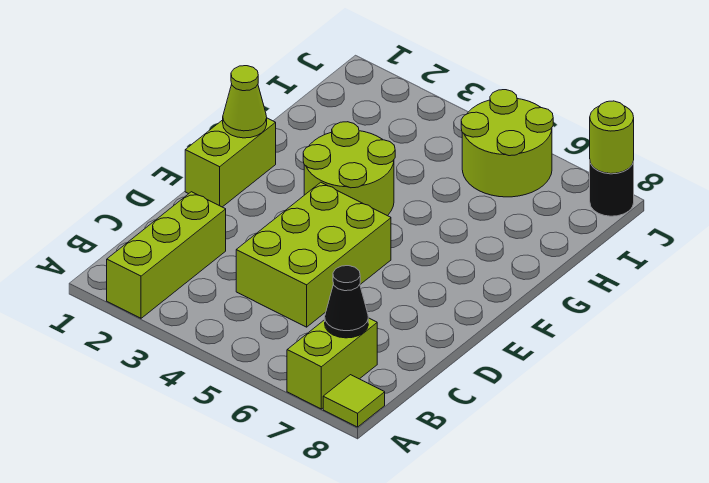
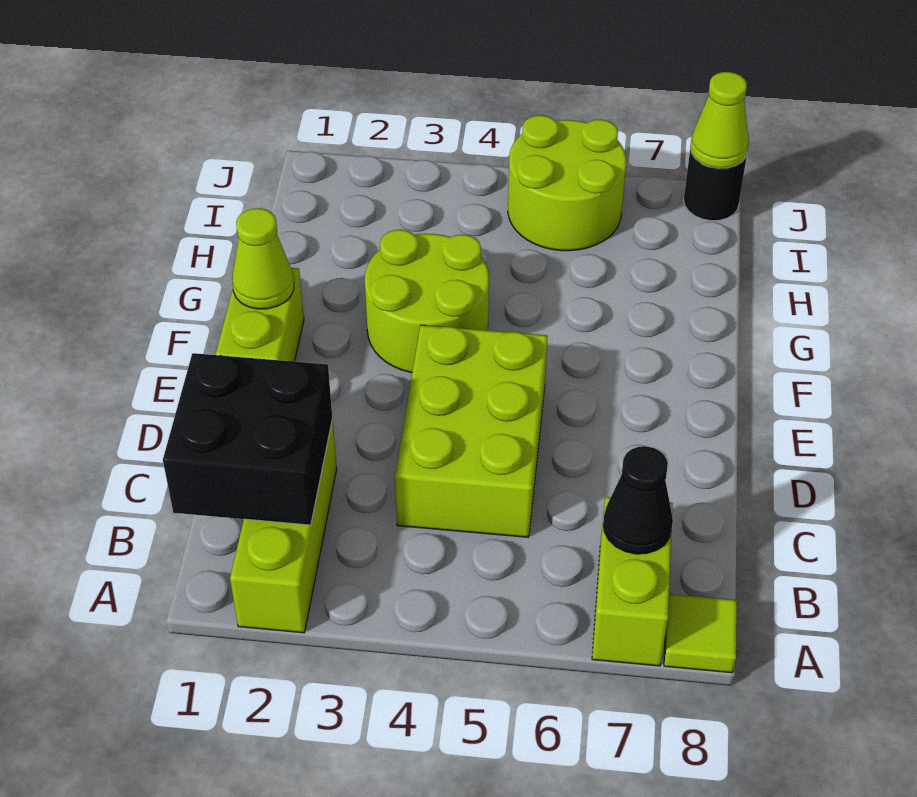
none -> black 2x2 brick [163,353,332,525]
lime 1x1 round brick [590,101,634,174] -> lime 1x1 cone [690,72,749,168]

